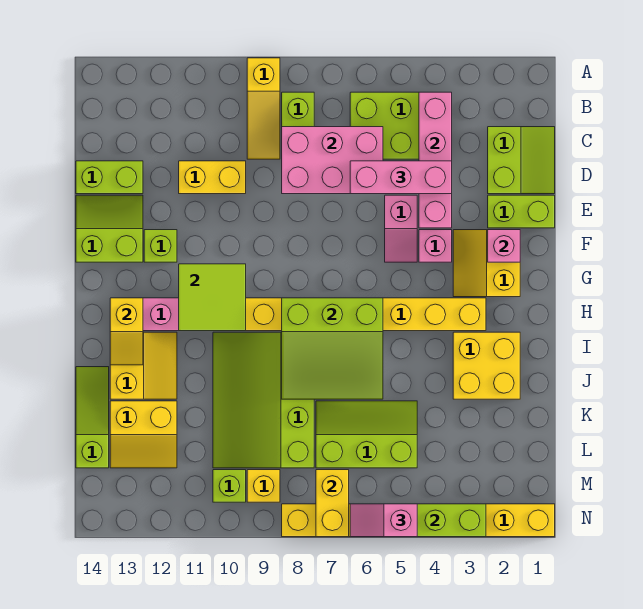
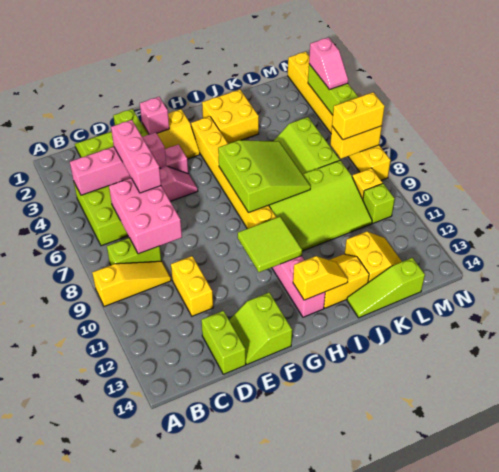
lime 1x1 brick [144,230,177,262] -> none
none -> yellow 1x2 brick [332,92,385,140]
pink 1x2 slope [350,504,417,537] -> pink 1x2 slope moved to [309,38,348,90]

